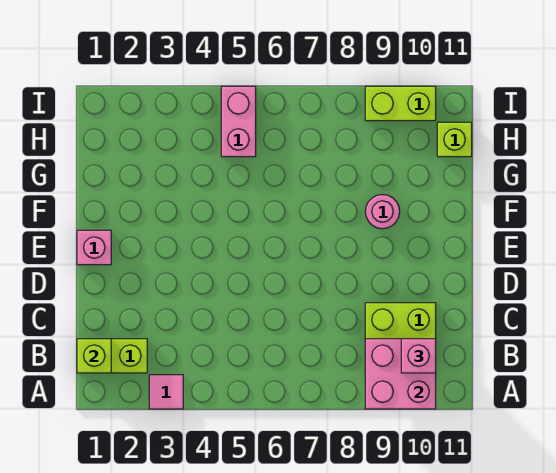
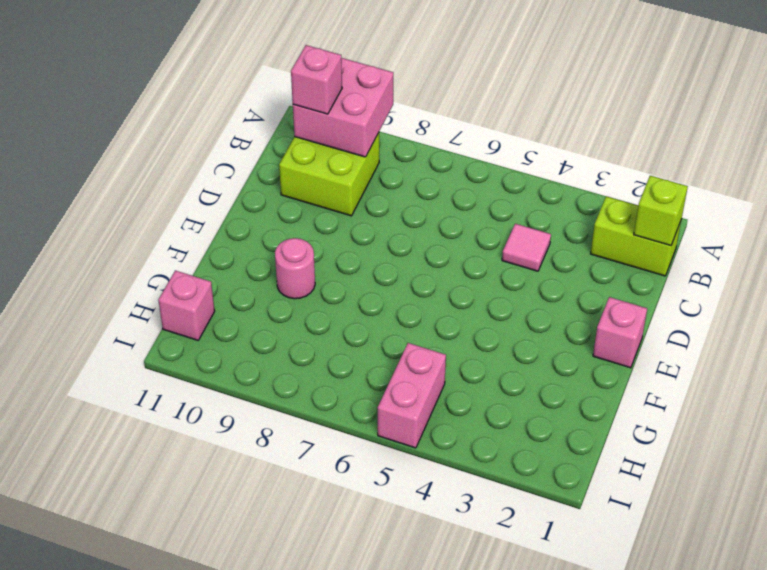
pink 1x1 tile [149,375,183,409] -> pink 1x1 tile moved to [502,224,551,271]
lime 1x1 brick [437,122,472,157] -> pink 1x1 brick [158,270,215,340]
lime 1x2 brick [365,86,436,121] -> none

